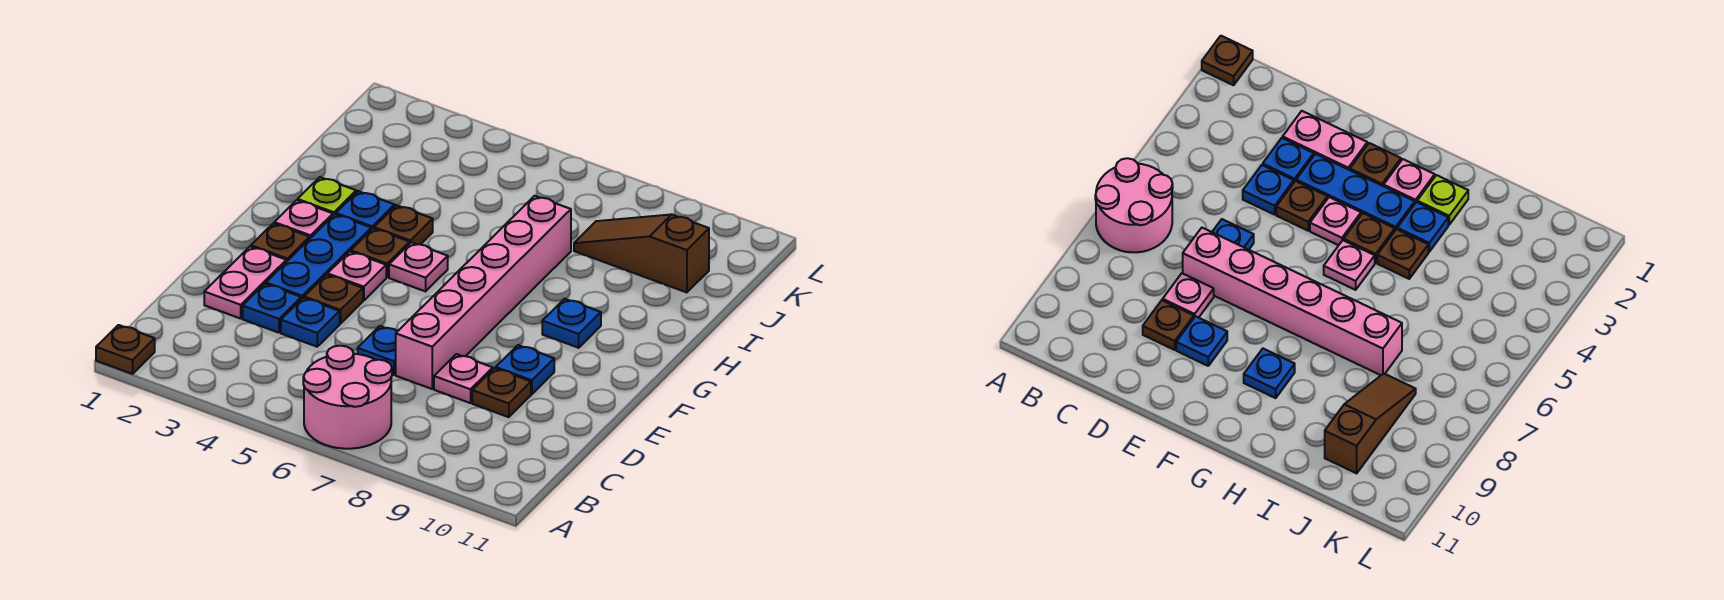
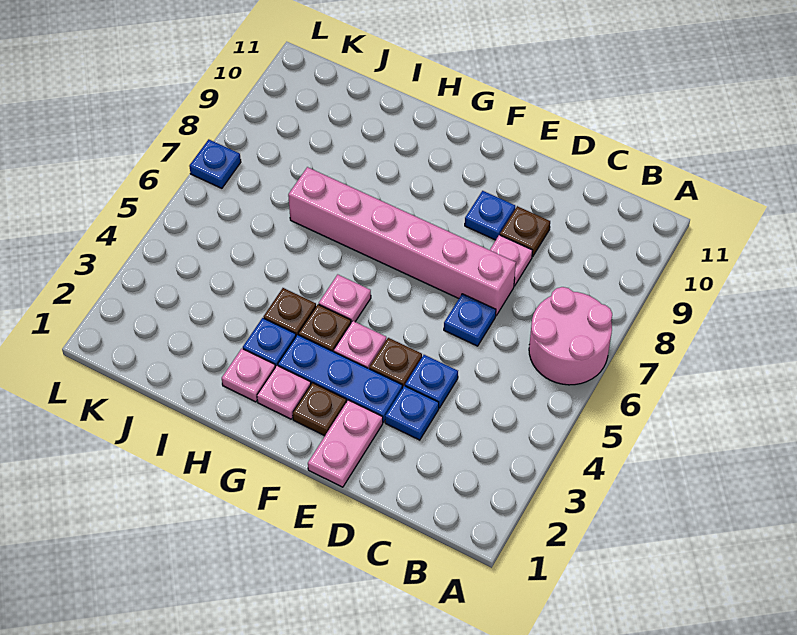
brown 1x1 plate [96,325,155,374] -> none
pink 1x2 plate [204,247,286,319] -> pink 1x2 plate turned to [308,400,383,487]
blue 1x1 plate [542,299,601,348] -> blue 1x1 plate moved to [189,139,241,188]
lime 1x1 plate [298,177,356,215] -> pink 1x1 plate [222,349,275,402]
brown 1x3 slope [574,214,709,292] -> none

